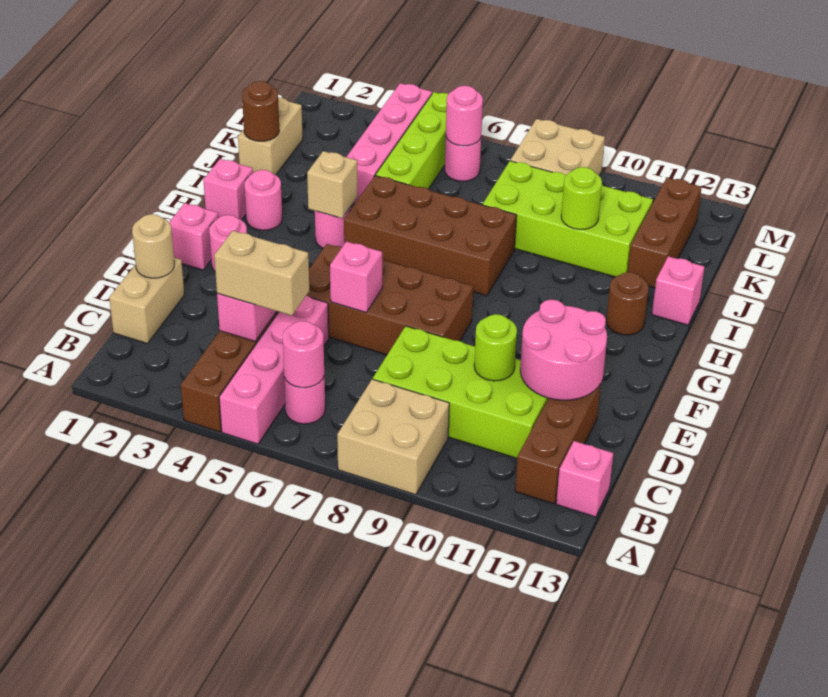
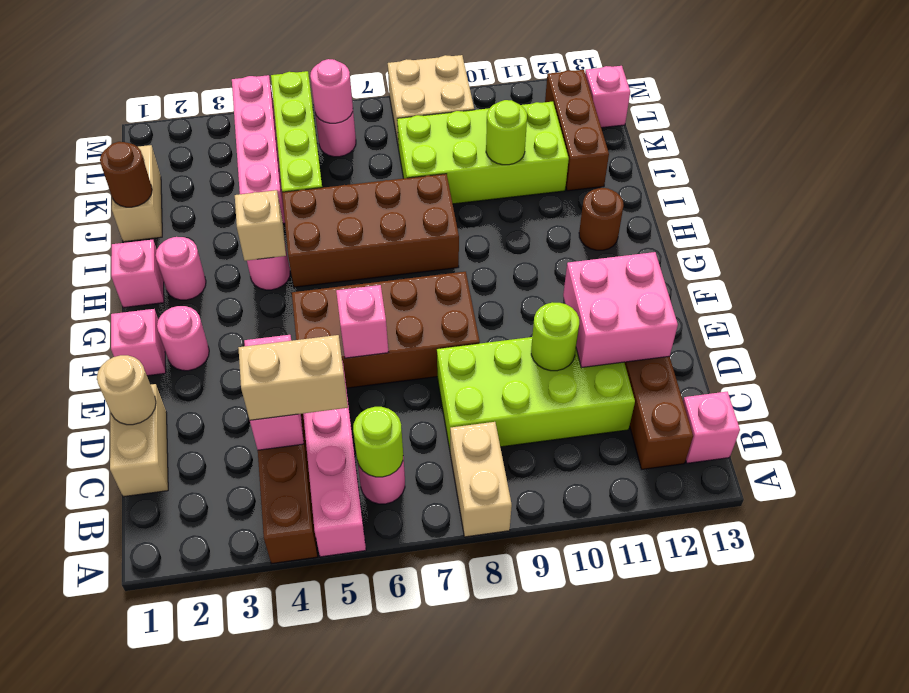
tan 2x2 brick [337,379,449,495] -> tan 1x2 brick [450,422,512,537]
pink 1x1 round brick [282,321,324,388] -> lime 1x1 round brick [353,407,403,477]
pink 2x2 round brick [520,300,607,400] -> pink 2x2 brick [563,252,678,368]
pink 1x1 brick [652,256,705,325] -> pink 1x1 brick moved to [585,66,630,128]

